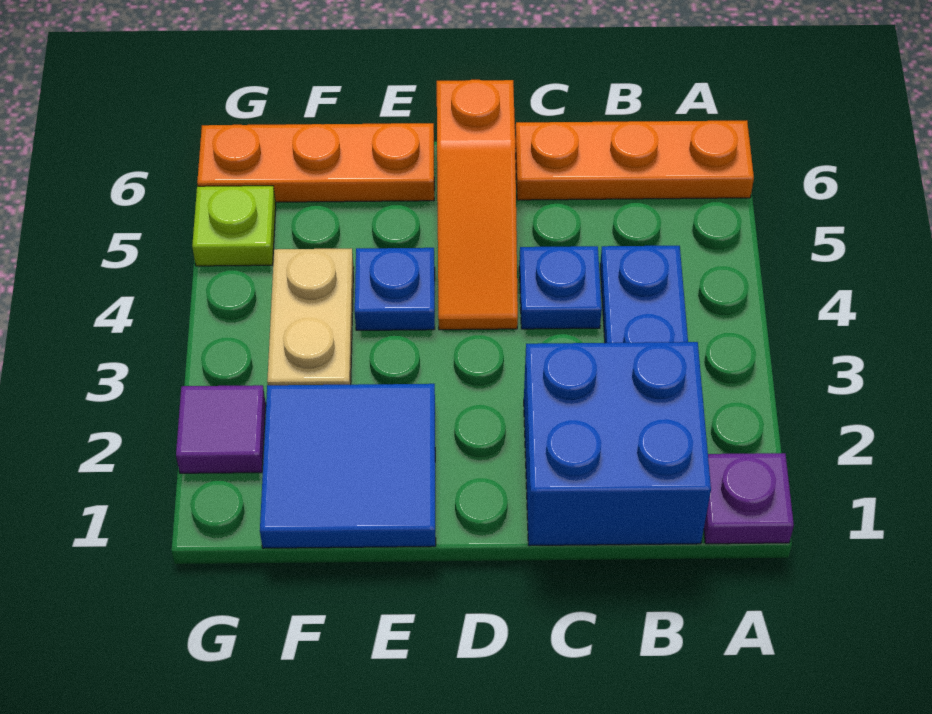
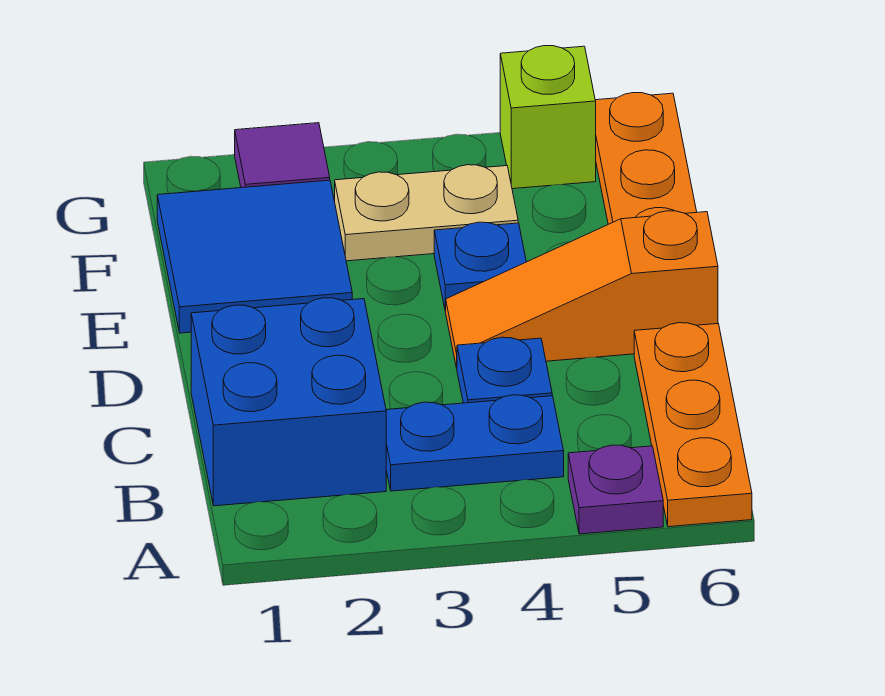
purple 1x1 plate [704,453,794,544] -> purple 1x1 plate moved to [568,445,663,534]
lime 1x1 plate [192,186,276,266] -> lime 1x1 brick [500,46,596,189]

